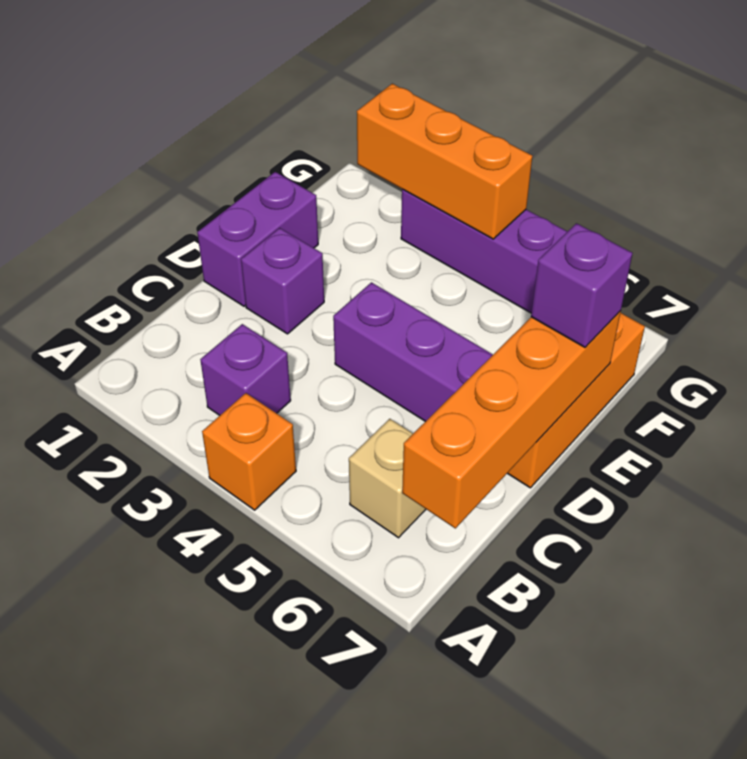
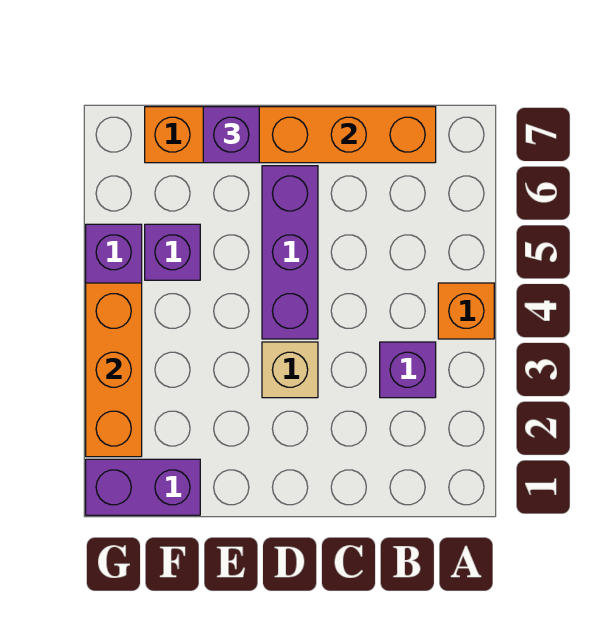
tan 1x1 brick [349,419,426,538] -> tan 1x1 brick moved to [262,342,318,398]
purple 1x2 brick [197,172,318,306] -> purple 1x2 brick moved to [86,459,200,515]
purple 1x1 brick [241,228,324,334] -> purple 1x1 brick moved to [145,224,200,280]

